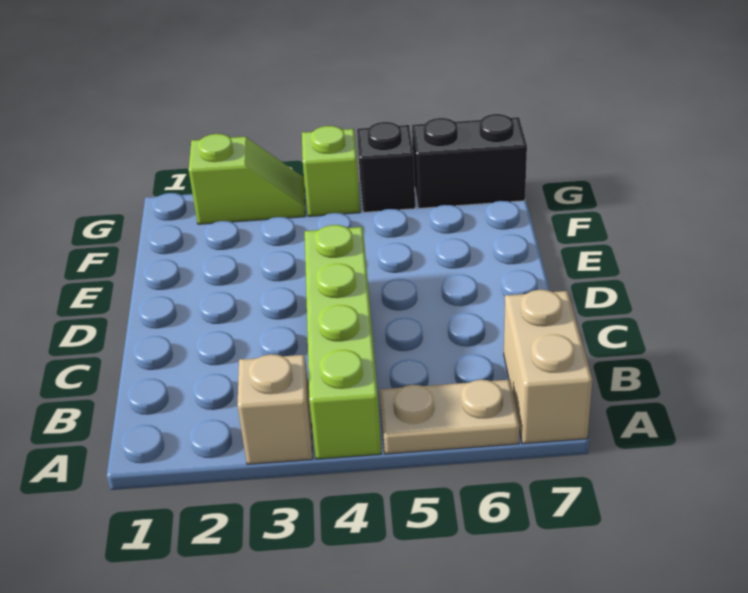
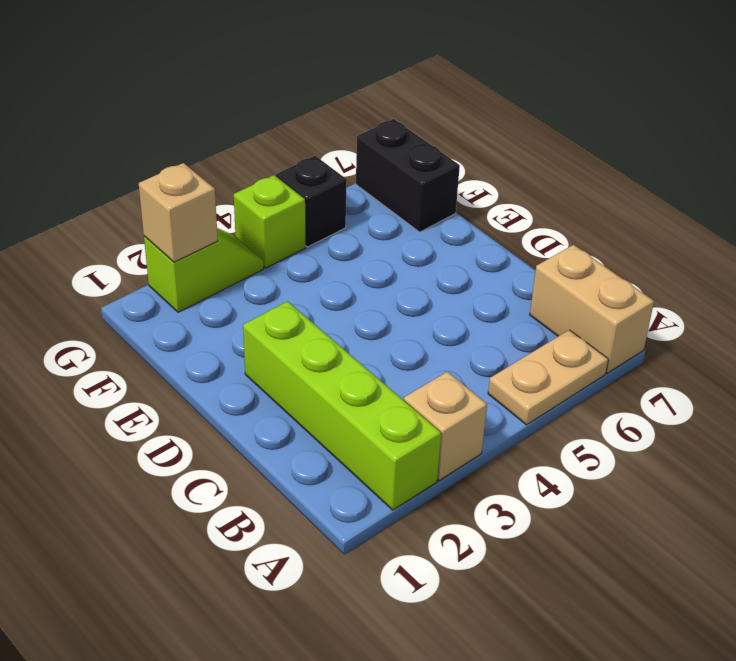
lime 1x4 brick [305,225,381,459] -> lime 1x4 brick moved to [243,301,441,510]
none -> tan 1x1 brick [139,163,218,262]
black 1x2 brick [412,114,527,209] -> black 1x2 brick turned to [356,119,460,232]

